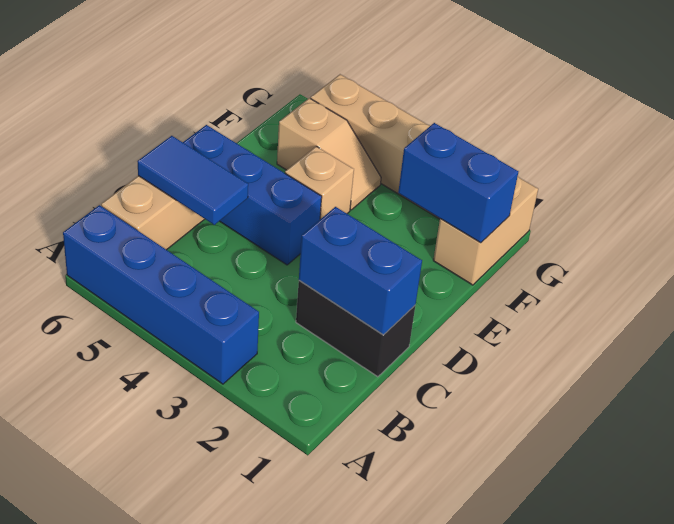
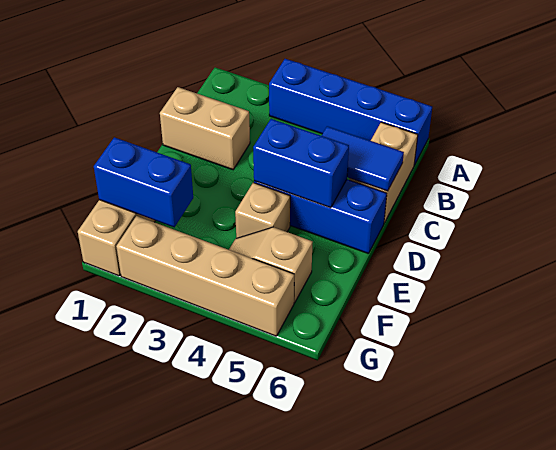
black 1x2 brick [296,280,415,377] -> tan 1x2 brick [160,87,250,170]
blue 1x2 brick [299,207,422,335] -> blue 1x2 brick moved to [253,119,349,208]

